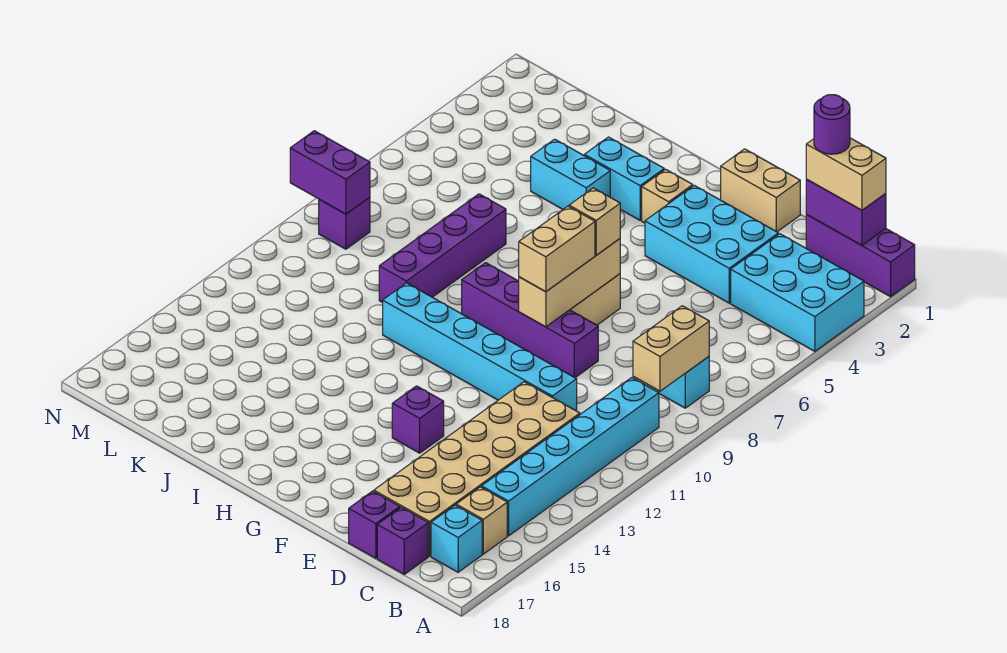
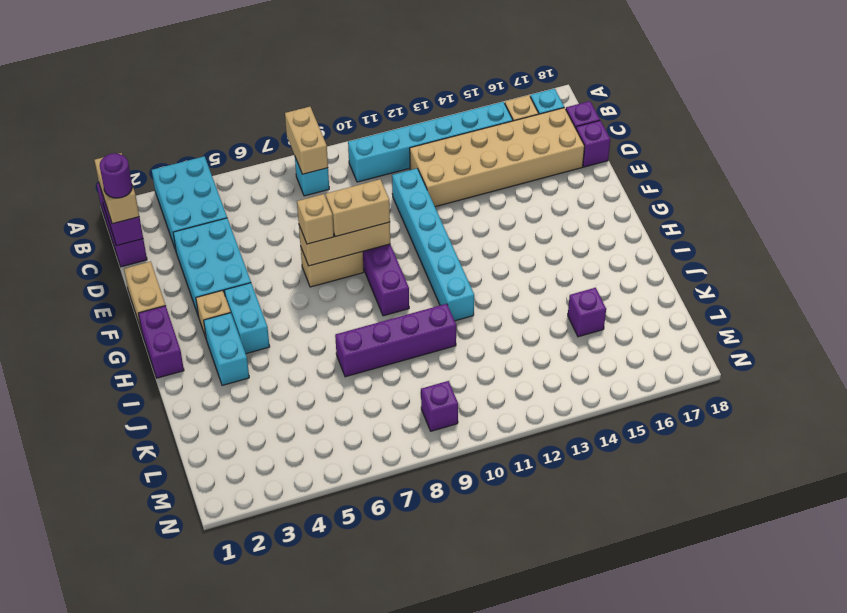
tan 1x2 brick [633,306,709,391] -> tan 1x2 brick turned to [285,107,328,174]
purple 1x1 brick [392,386,444,453] -> purple 1x1 brick moved to [568,288,606,337]
cyan 1x2 brick [531,139,610,209] -> cyan 1x2 brick moved to [224,283,270,354]
purple 1x2 brick [290,131,370,214] -> purple 1x2 brick moved to [138,306,184,378]

